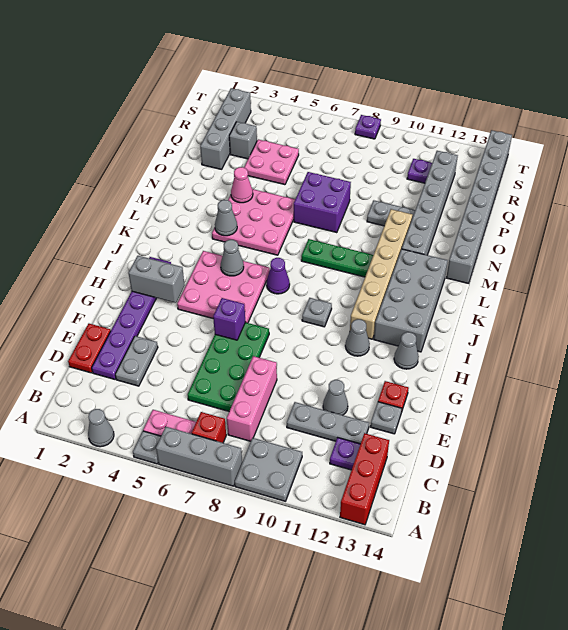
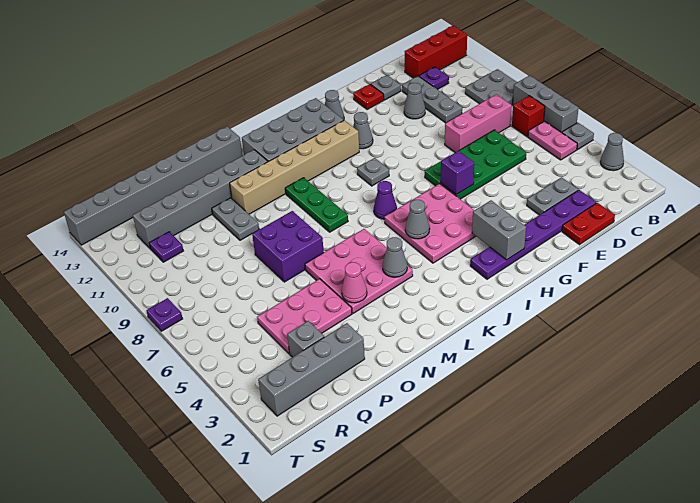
pink 2x2 plate [244,139,299,185] -> pink 2x3 plate [257,279,352,354]

